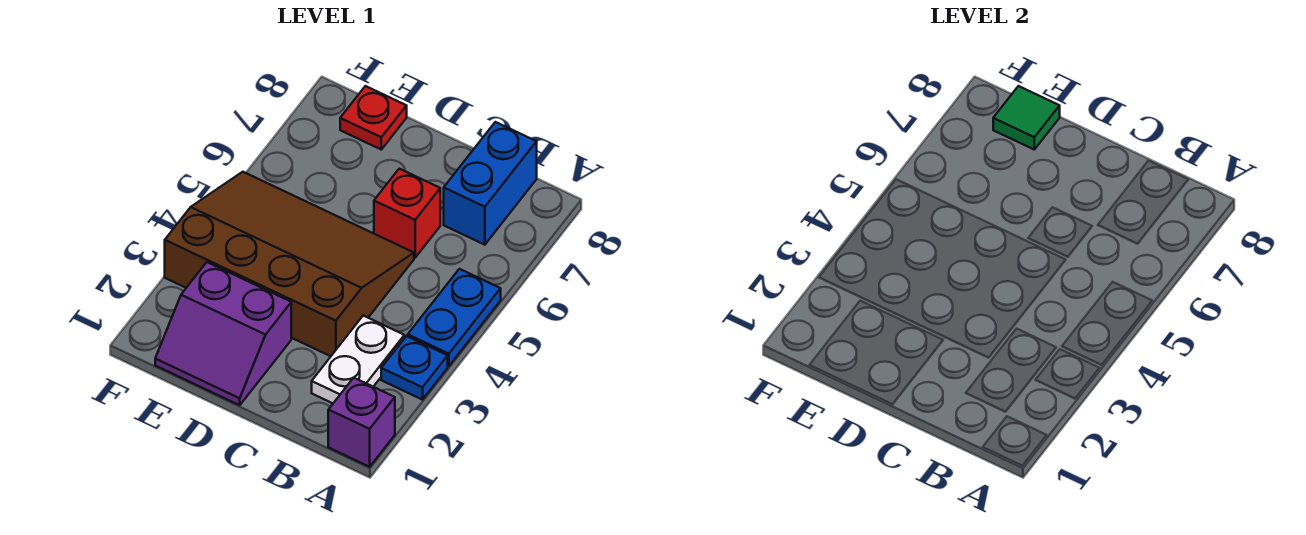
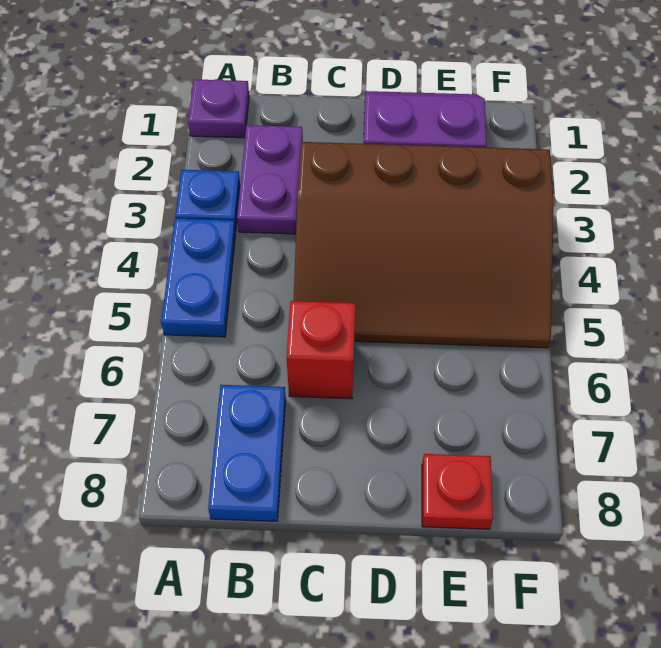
purple 1x1 brick [328,378,395,467] -> purple 1x1 plate [188,79,249,138]
white 1x2 plate [312,316,404,403] -> purple 1x2 plate [237,125,303,234]
blue 1x2 brick [444,122,537,245] -> blue 1x2 plate [208,385,286,521]
green 1x1 tile [993,86,1060,149] -> none

